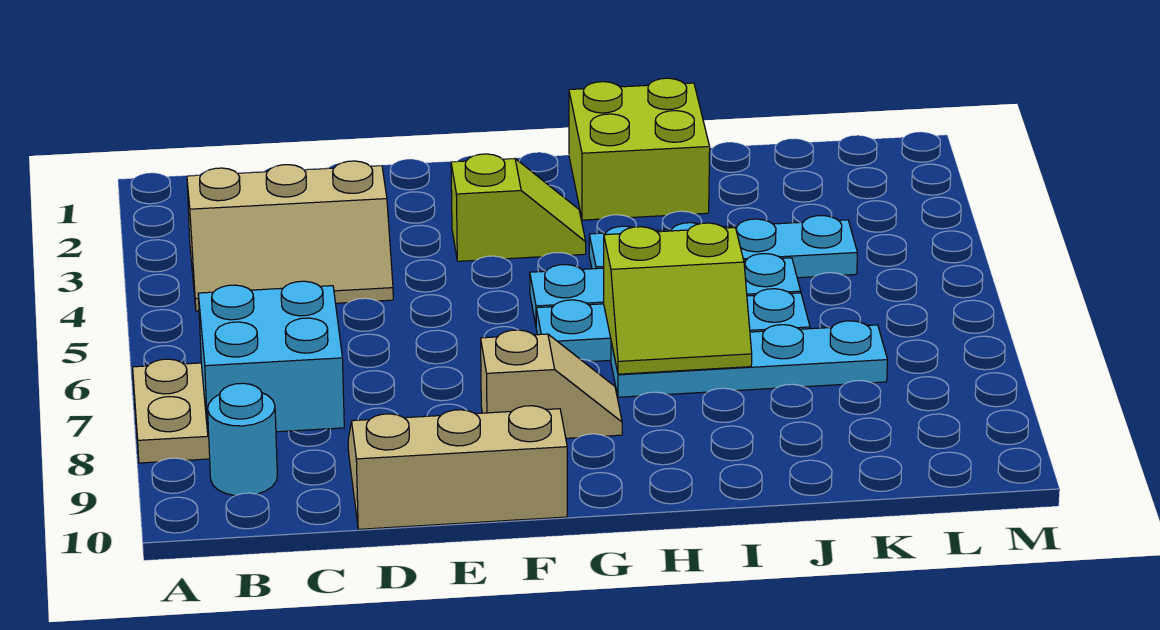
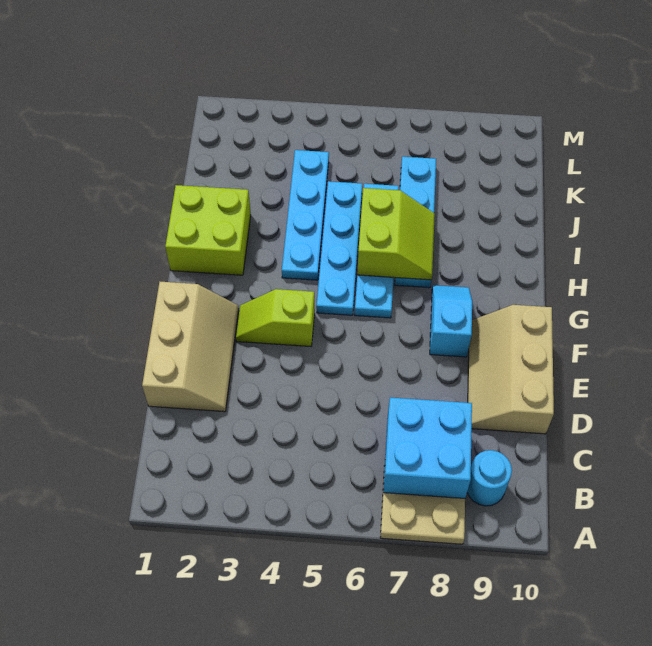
tan 2x3 slope [187,161,393,311] -> tan 2x3 slope moved to [142,282,239,412]
lime 1x2 slope [451,154,586,261] -> lime 1x2 slope turned to [236,289,315,347]
tan 1x2 slope [481,330,622,438] -> cyan 1x2 slope [430,285,472,357]

